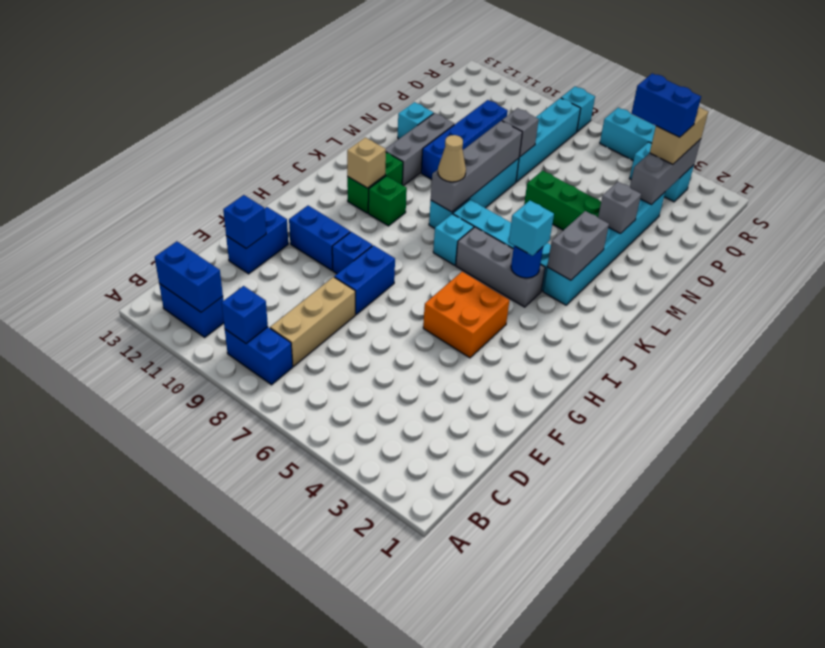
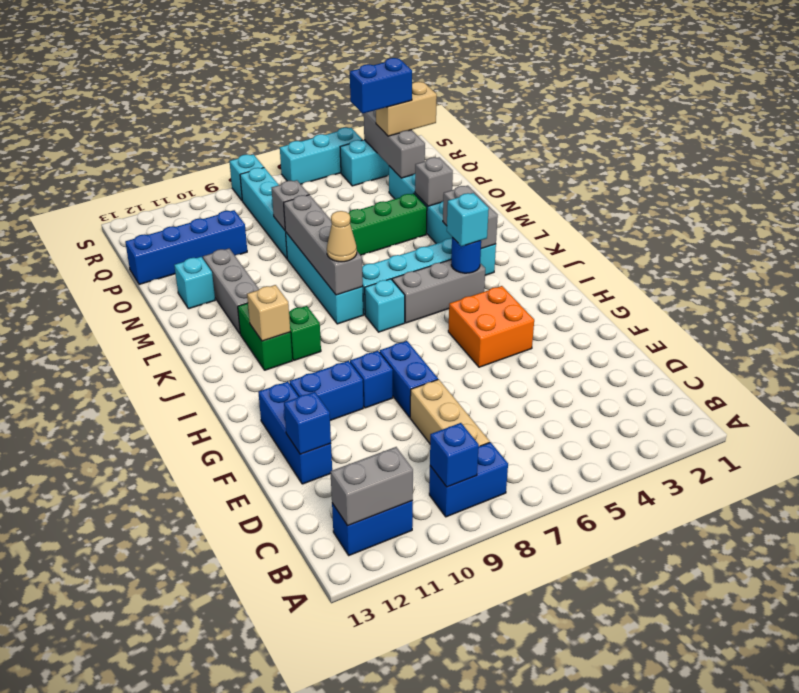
blue 1x2 brick [155,241,223,312] -> grey 1x2 brick [331,447,413,526]
blue 1x2 brick [226,207,288,274] -> blue 1x3 brick [258,382,332,484]
blue 1x4 brick [421,100,508,179] -> blue 1x4 brick turned to [125,210,247,285]
tan 1x2 brick [650,107,708,164] -> tan 1x2 brick turned to [376,82,437,136]

